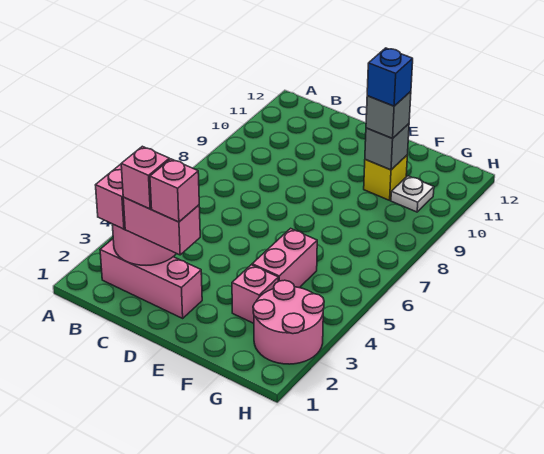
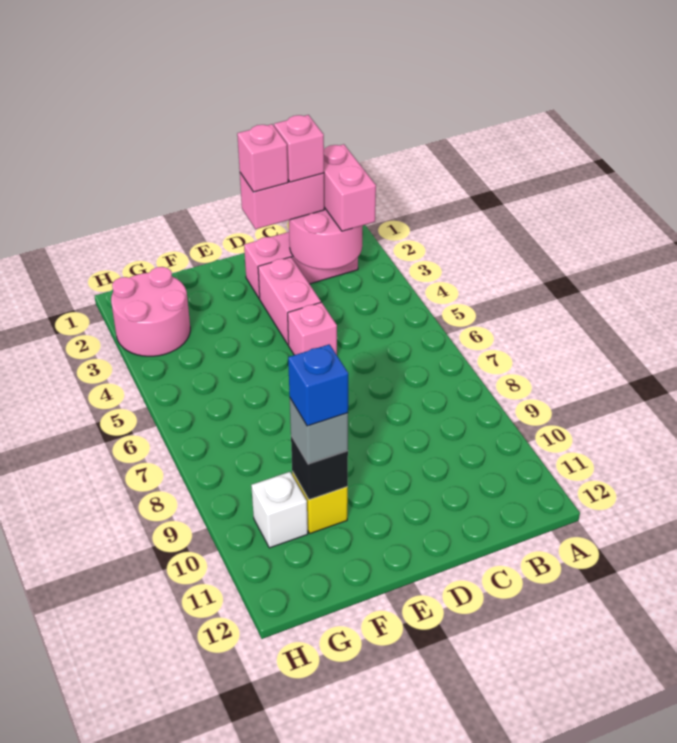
pink 1x1 brick [232,265,278,323] -> pink 1x1 brick moved to [288,302,337,355]
pink 1x2 brick [252,228,317,288] -> pink 1x2 brick moved to [258,257,321,345]
grey 1x1 brick [365,124,409,170] -> black 1x1 brick [291,436,348,500]
white 1x1 plate [391,176,434,212] -> white 1x1 brick [251,472,308,548]

